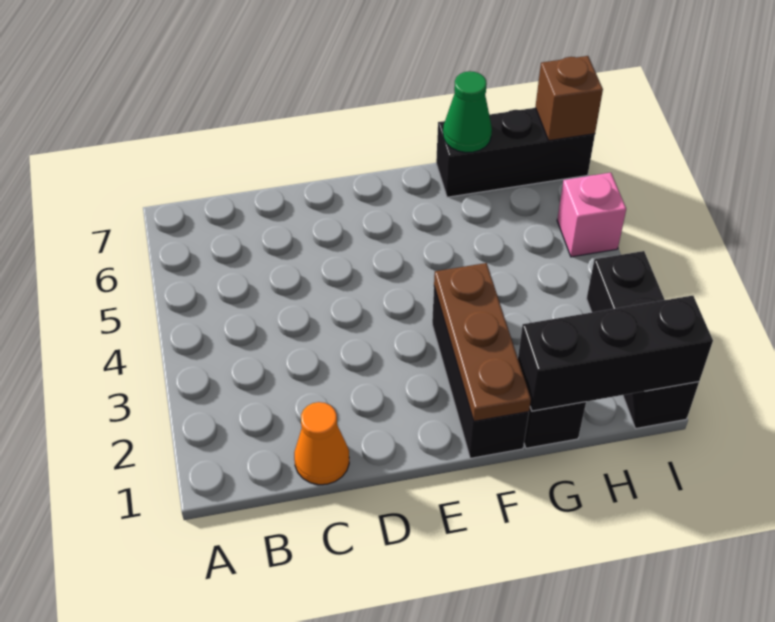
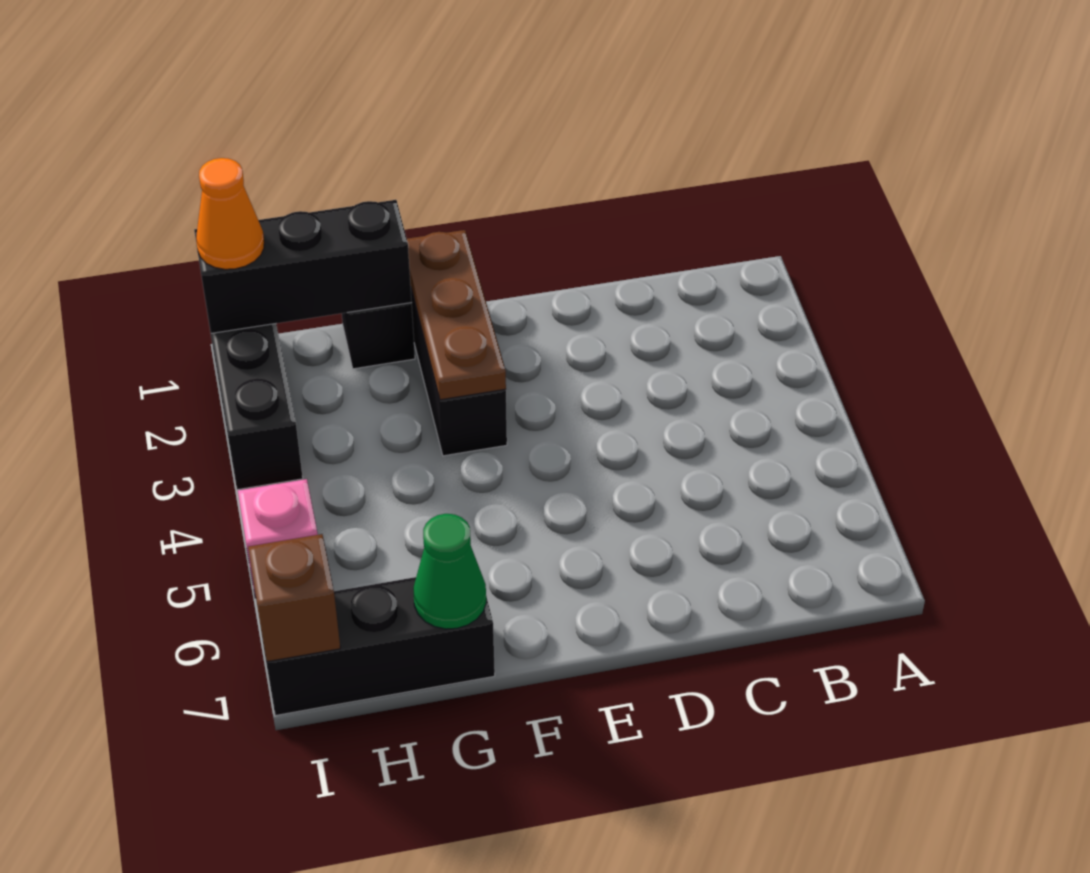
orange 1x1 cone [294,402,349,485] -> orange 1x1 cone moved to [196,158,264,269]

